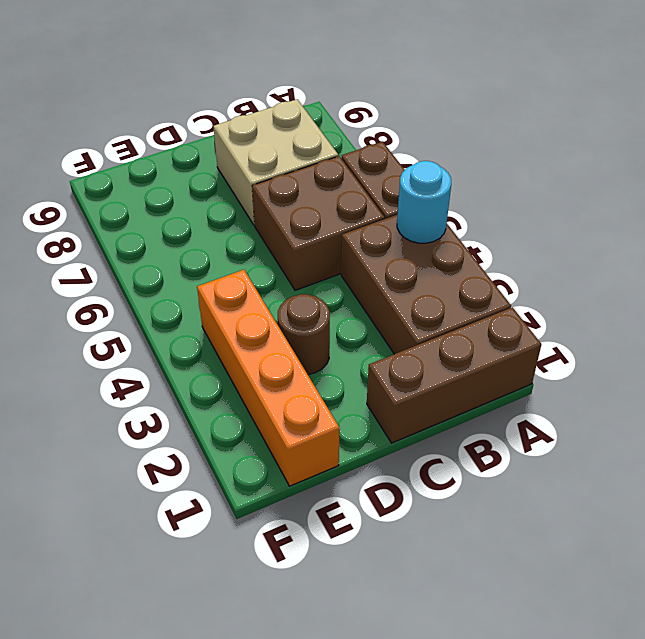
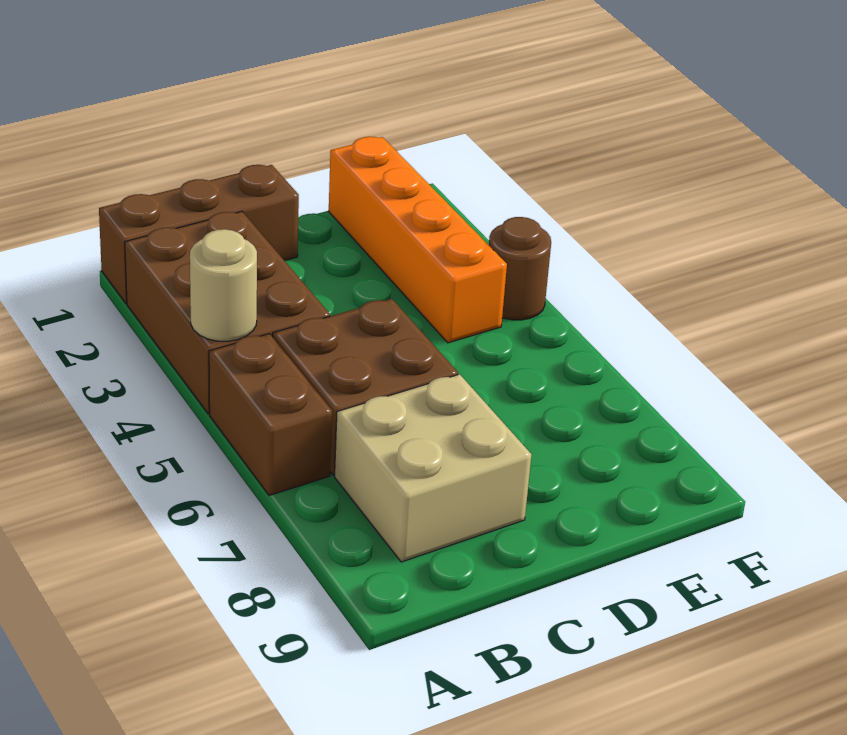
cyan 1x1 round brick [397,161,451,243] -> tan 1x1 round brick [190,229,257,341]
brown 1x1 round brick [278,294,330,375] -> brown 1x1 round brick moved to [489,217,551,320]

